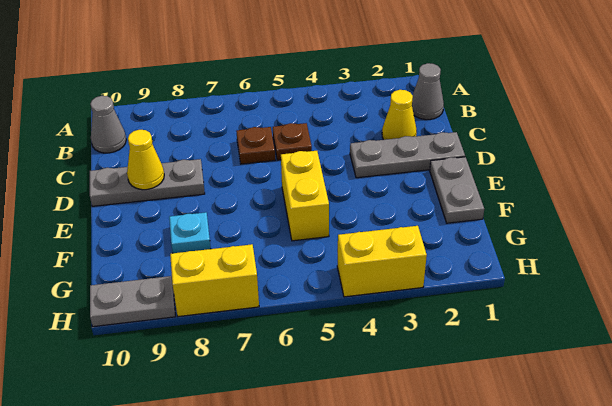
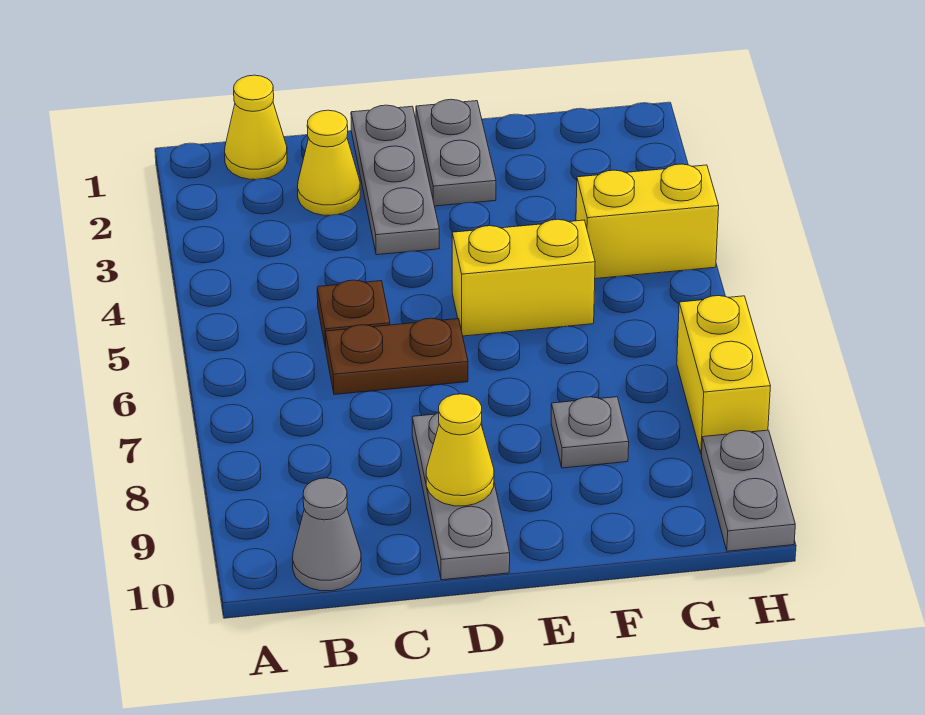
grey 1x1 cone [412,63,444,120] -> yellow 1x1 cone [225,75,287,180]
brown 1x1 plate [237,127,275,164] -> brown 1x2 plate [325,318,468,394]
grey 1x2 plate [430,157,484,223] -> grey 1x2 plate turned to [416,99,496,206]
cyan 1x1 plate [169,212,211,253] -> grey 1x1 plate [551,397,629,468]
yellow 1x2 brick [337,226,427,297] -> yellow 1x2 brick turned to [576,164,719,279]

